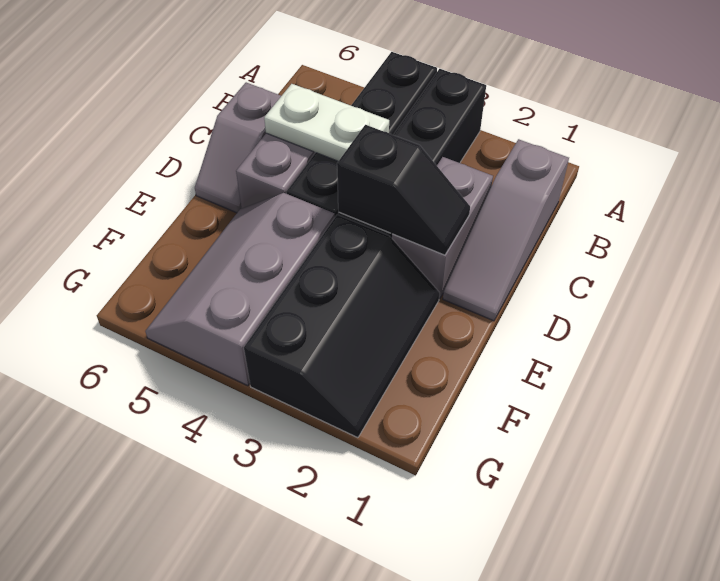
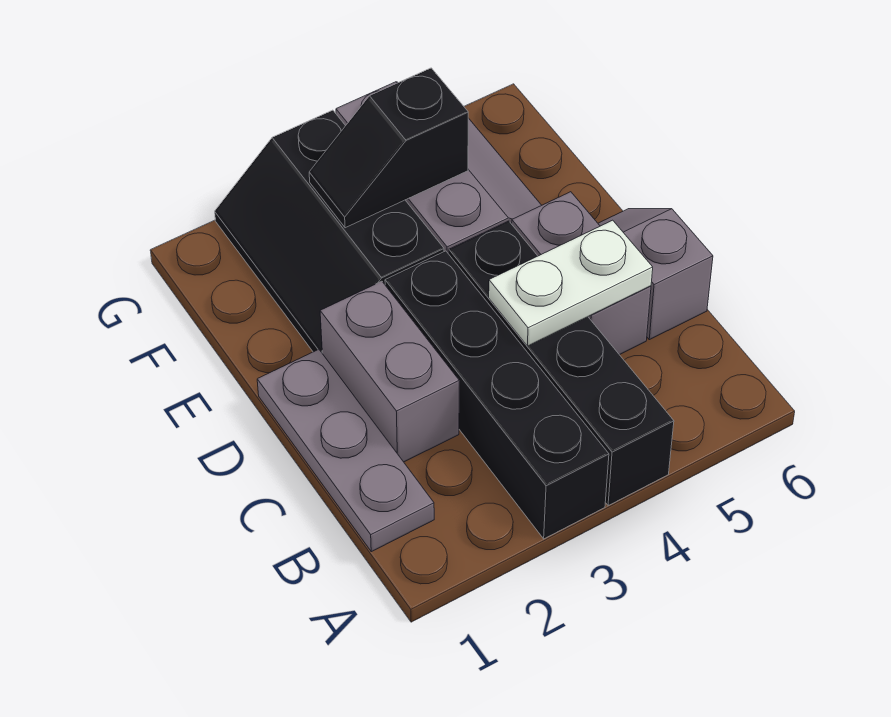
grey 1x3 slope [443,139,569,321] -> grey 1x3 plate [257,349,434,552]
black 1x2 slope [337,125,470,255] -> black 1x2 slope moved to [309,68,468,228]

